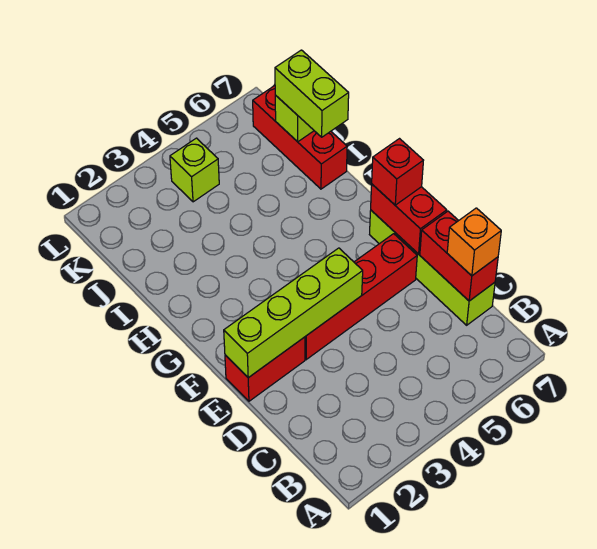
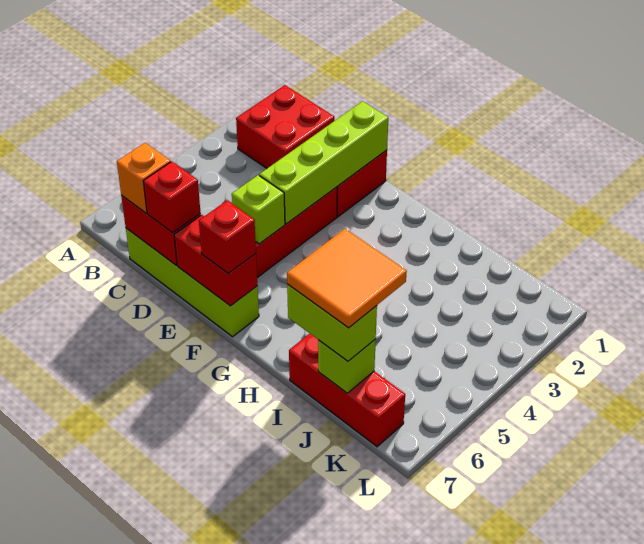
none -> red 2x2 brick [236,85,334,168]
none -> red 1x1 brick [143,161,201,233]
none -> orange 2x2 tile [287,229,407,328]
lime 1x1 brick [170,138,219,202] -> lime 1x1 brick moved to [232,175,285,244]

